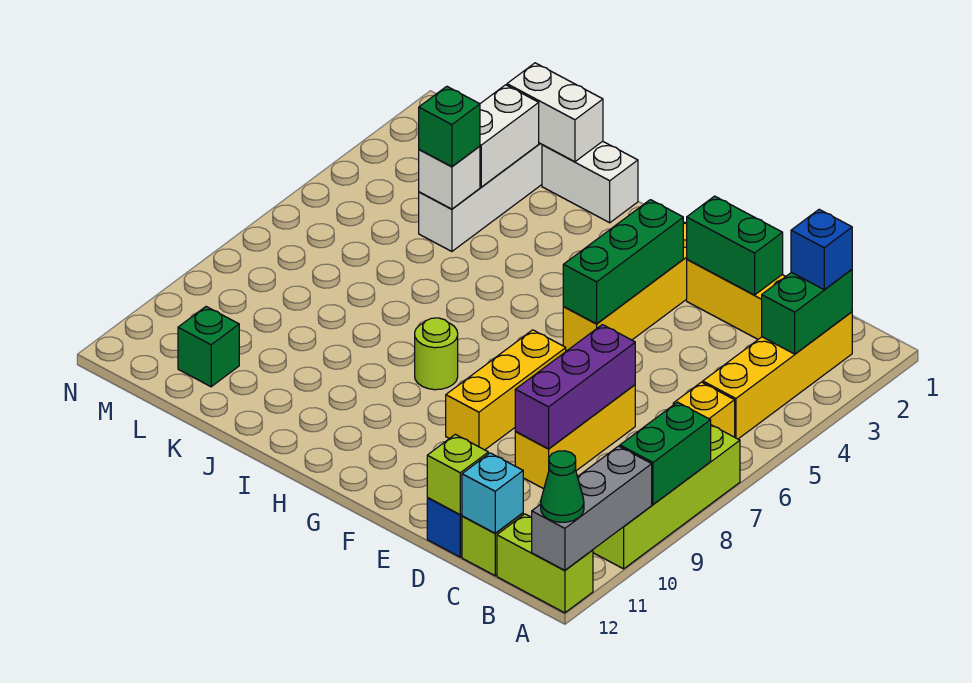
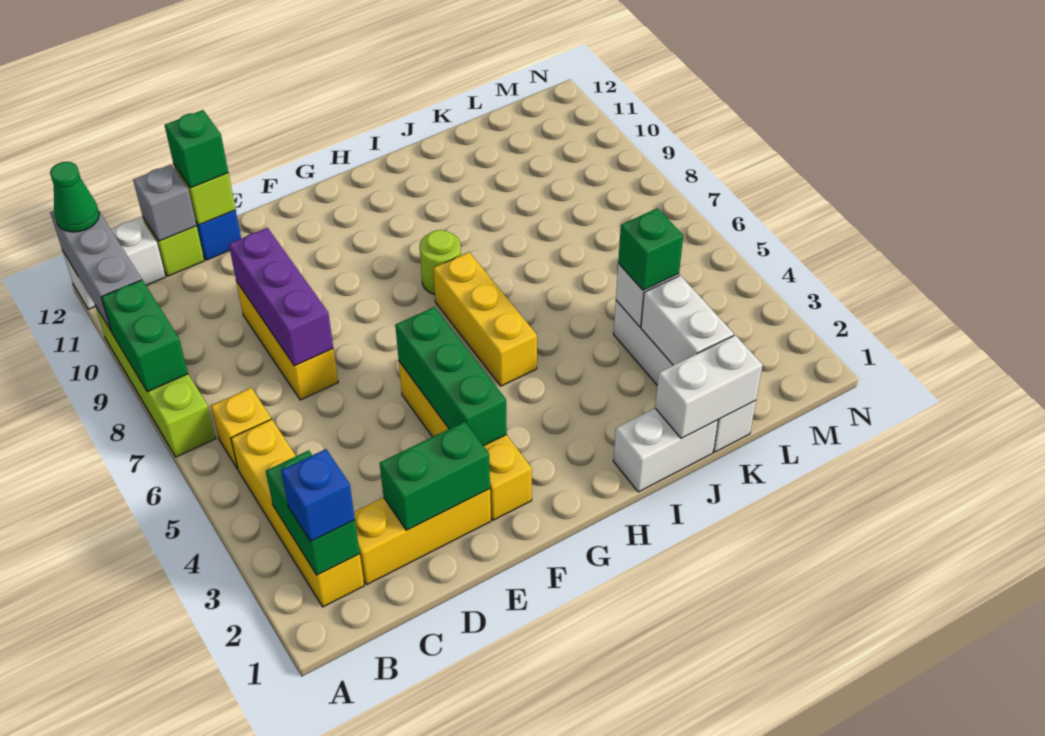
lime 1x2 brick [497,514,593,613] -> white 1x2 brick [62,218,166,309]
cyan 1x1 brick [462,453,523,533] -> grey 1x1 brick [133,165,197,241]
yellow 1x3 brick [446,330,566,450] -> yellow 1x3 brick moved to [433,252,537,386]
green 1x1 brick [178,307,239,387] -> green 1x1 brick moved to [165,110,228,188]

